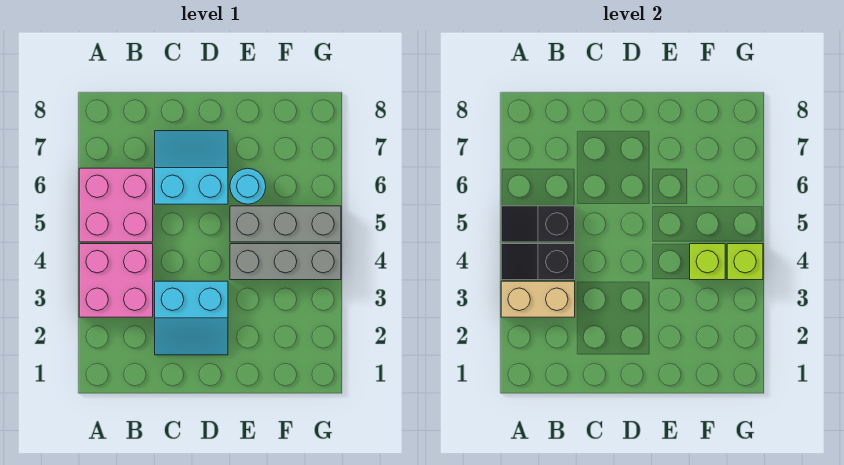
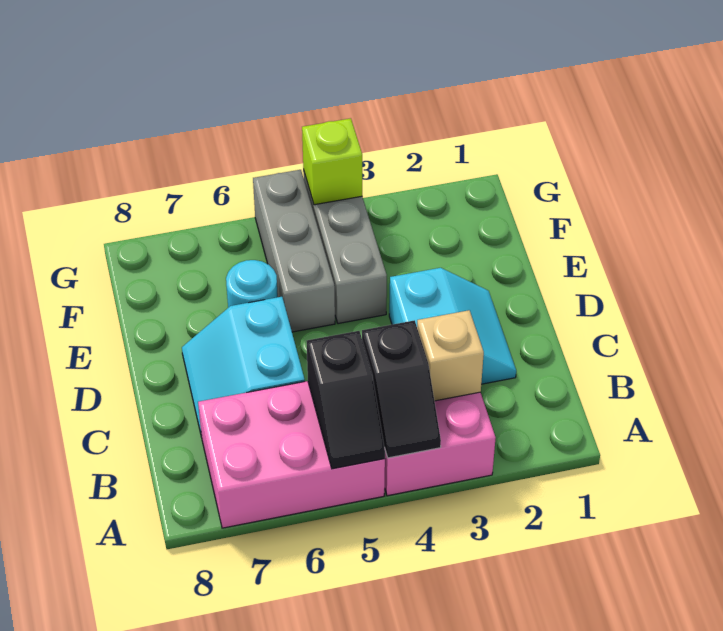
tan 1x2 brick [501,281,575,317] -> tan 1x1 brick [417,310,484,401]
pink 2x2 brick [79,168,153,242] -> pink 2x3 brick [198,381,385,528]
lime 1x1 brick [690,244,725,280] -> none

